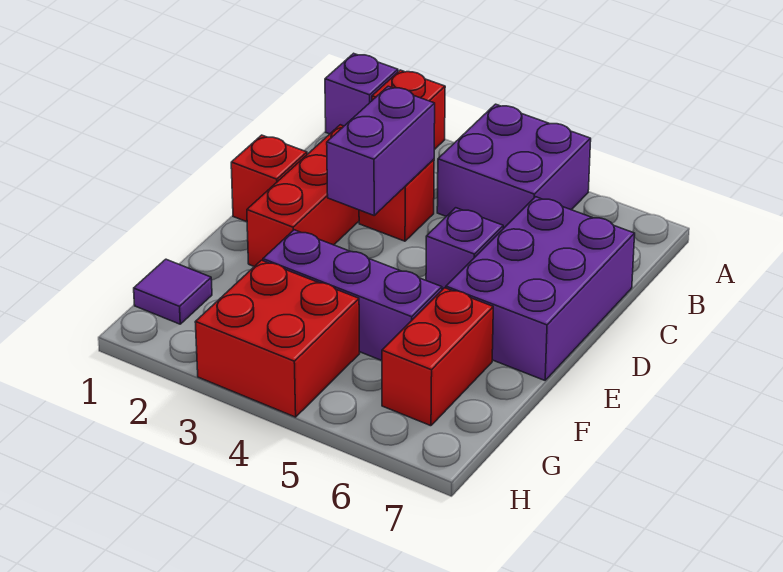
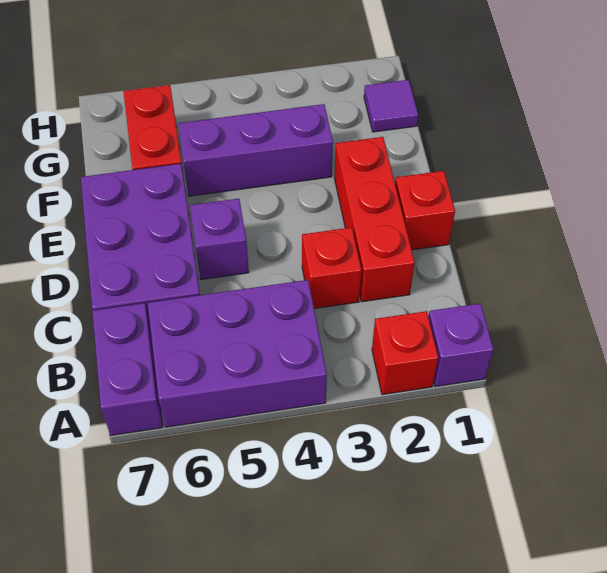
purple 2x2 brick [437,104,591,229] -> purple 2x3 brick [148,280,327,427]
purple 1x2 brick [327,86,435,215] -> purple 1x2 brick moved to [92,303,163,435]
red 2x2 brick [195,260,360,417] -> none

